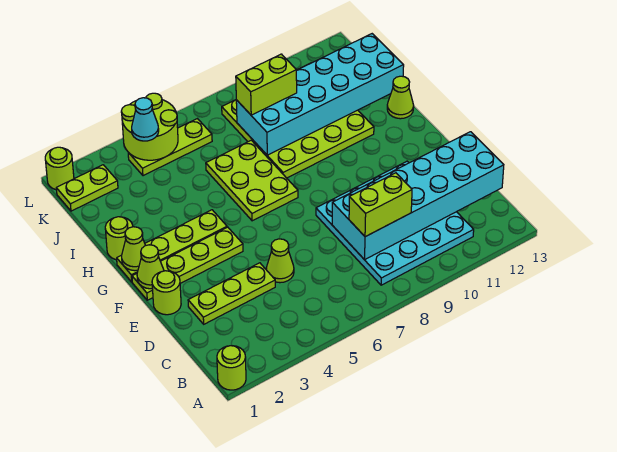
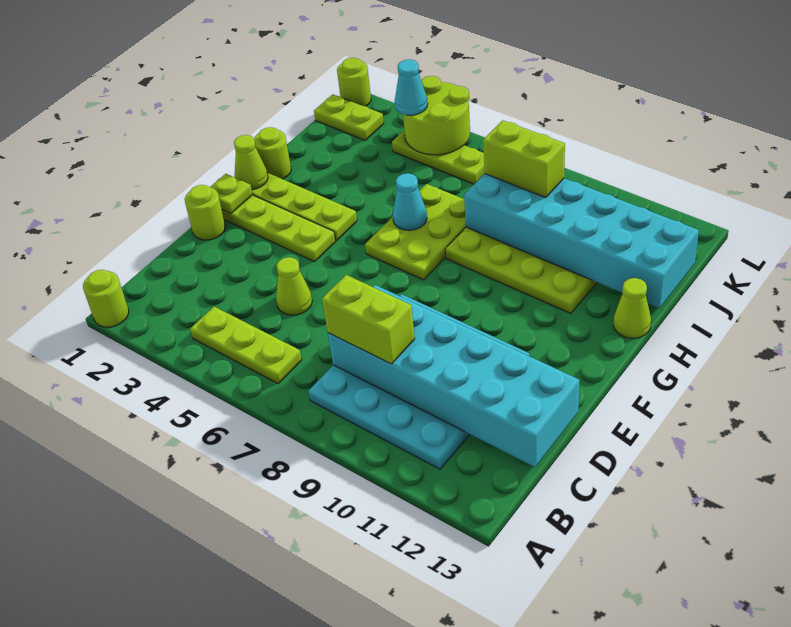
lime 1x3 plate [188,263,275,324] -> lime 1x3 plate moved to [190,307,302,383]
lime 1x1 cone [137,245,164,289] -> lime 1x1 plate [210,174,253,214]
none -> cyan 1x1 cone [393,173,427,230]

